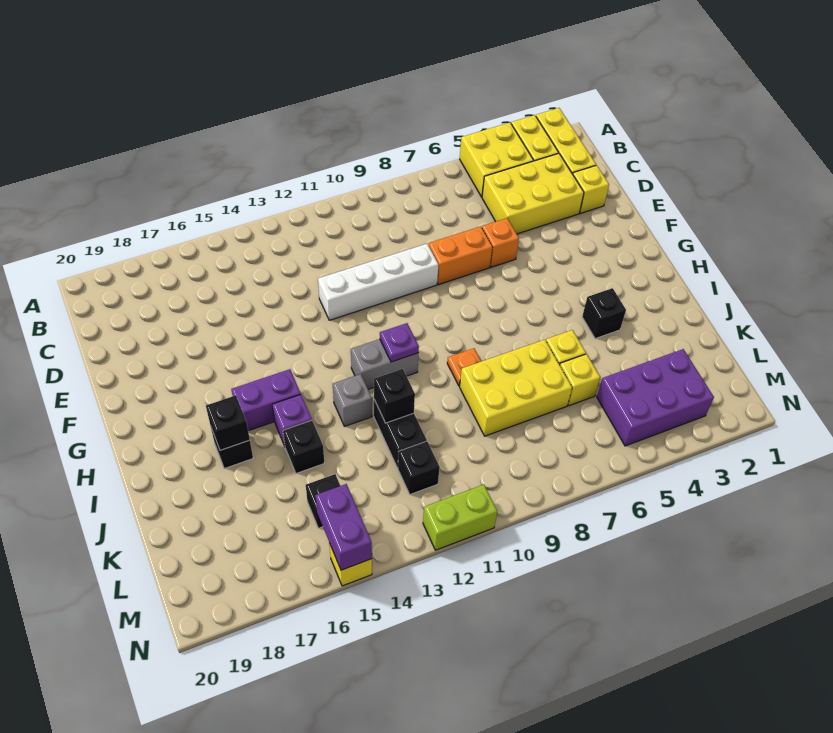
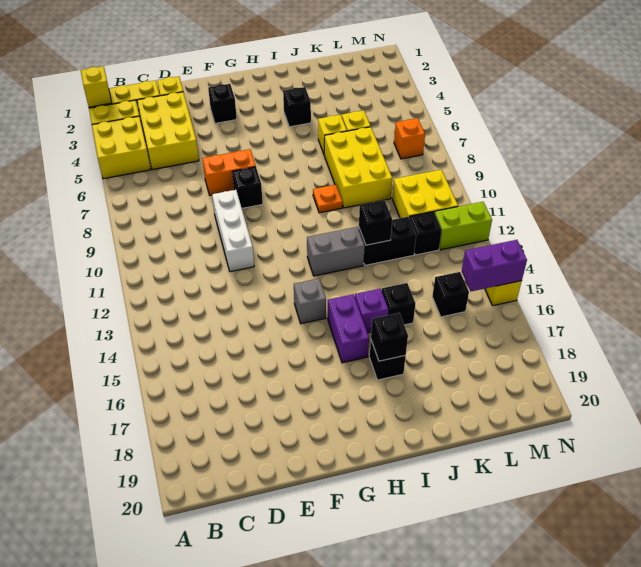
none -> yellow 1x1 brick [81,66,112,107]
orange 1x1 brick [482,218,519,267] -> orange 1x1 brick moved to [394,118,425,159]
orange 1x2 brick [429,227,493,285] -> orange 1x2 brick turned to [202,149,256,195]
white 1x4 brick [318,244,438,320] -> white 1x3 brick [212,190,254,272]
none -> black 1x1 brick [208,84,237,123]
none -> black 1x1 brick [232,167,263,208]
grey 1x2 brick [351,339,418,389] -> grey 1x2 brick turned to [307,227,365,276]
purple 1x1 plate [380,323,419,362] -> none
grey 1x1 brick [333,374,372,426] -> grey 1x1 brick moved to [294,279,326,324]
purple 2x3 brick [597,349,714,446] -> none
none -> yellow 2x2 brick [392,170,458,218]
lime 1x2 brick [423,485,497,550] -> lime 1x2 brick turned to [435,202,492,250]

